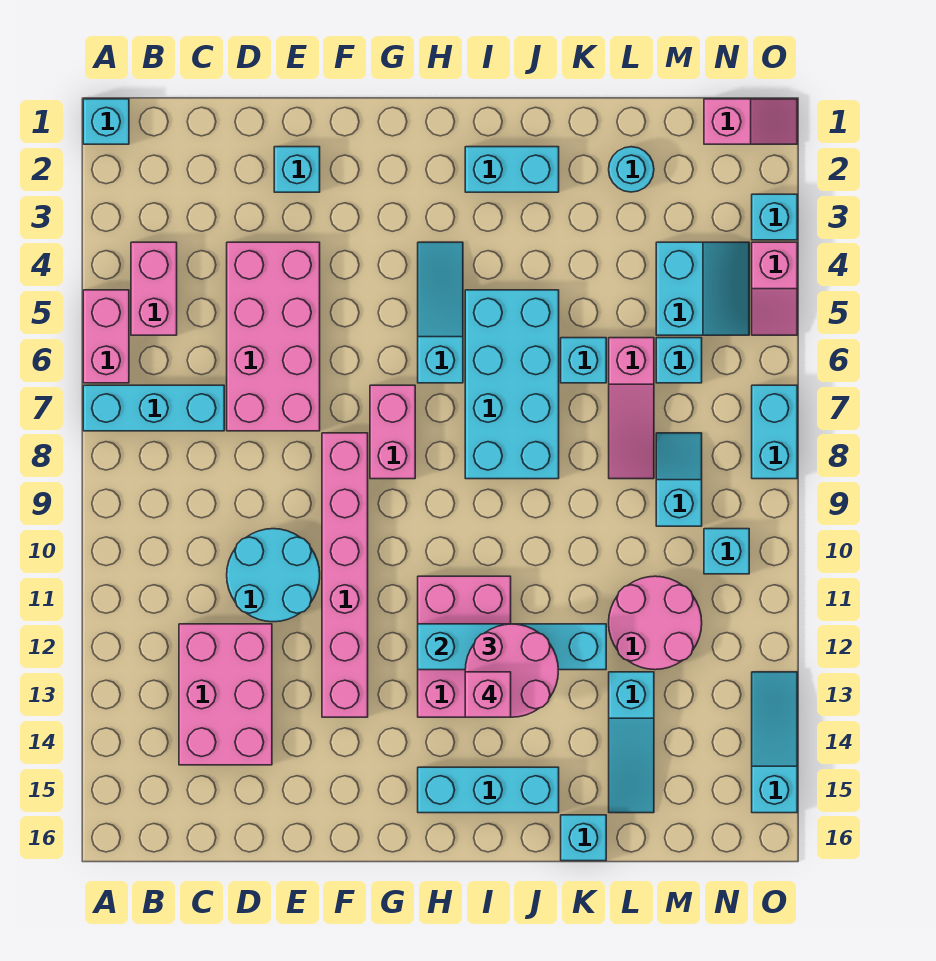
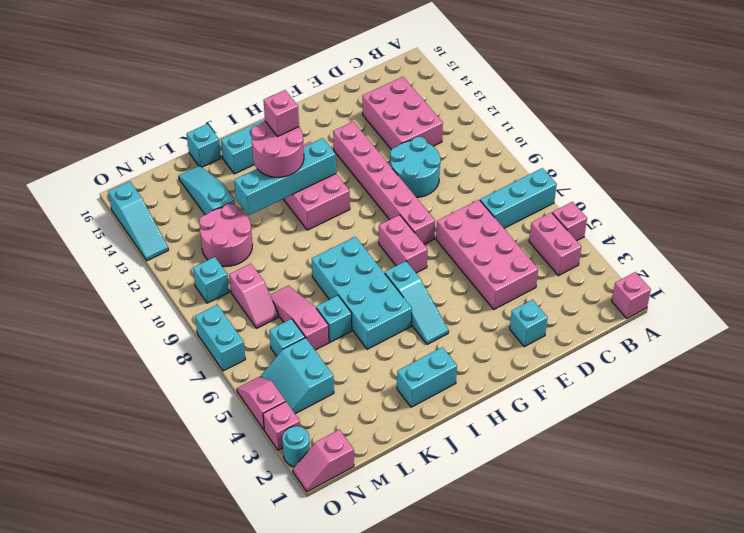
cyan 1x1 brick [83,99,129,144] -> pink 1x1 brick [612,272,651,318]
pink 1x2 brick [83,290,129,383] -> pink 1x1 brick [552,202,587,241]
cyan 1x1 round brick [609,147,654,192] -> cyan 1x1 round brick moved to [282,426,310,467]
cyan 1x2 slope [656,433,702,526] -> pink 1x2 slope [229,264,279,328]
cyan 1x1 brick [752,194,797,240] -> pink 1x1 brick [263,402,300,450]

